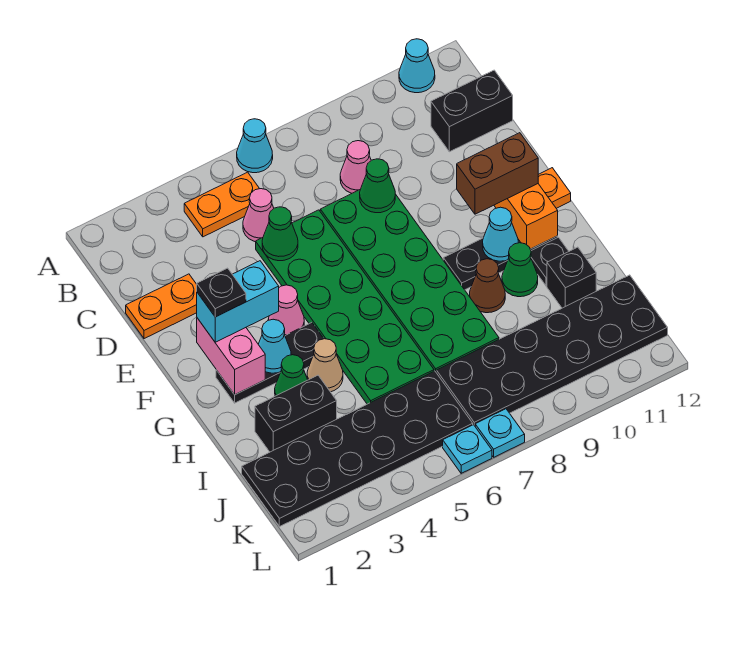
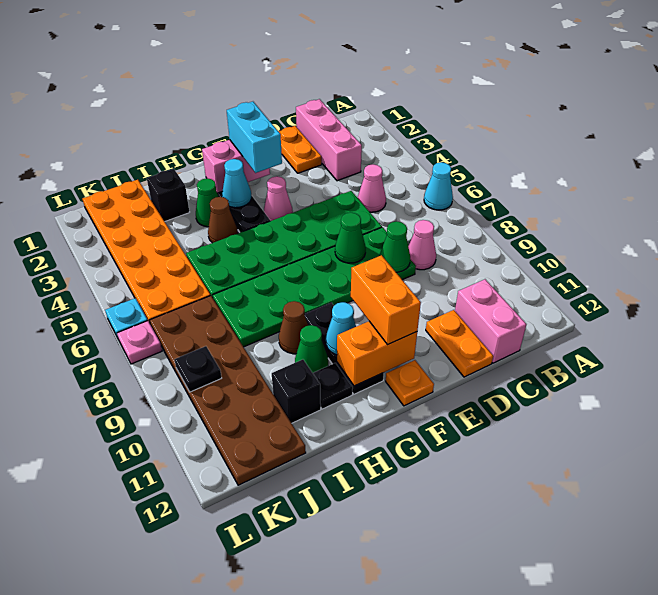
cyan 1x1 cone [399,39,435,93] -> none
orange 1x2 plate [184,172,260,237] -> orange 1x2 plate moved to [426,310,493,377]
none -> pink 1x3 brick [296,99,362,181]
black 1x2 brick [431,70,513,152] -> pink 1x2 brick [455,279,526,363]
green 1x1 cone [262,207,298,261] -> green 1x1 cone moved to [335,213,366,263]
black 1x1 plate [197,268,246,317] -> black 1x1 plate moved to [174,346,222,392]
brown 1x2 brick [457,133,538,214] -> orange 1x2 brick [351,255,421,345]
tan 1x1 cone [307,339,343,392] -> brown 1x1 cone [208,197,238,243]
black 1x2 brick [255,375,337,452] -> black 1x1 brick [147,169,189,222]
black 2x6 plate [242,371,473,527] -> orange 2x6 plate [83,180,210,325]
black 2x6 plate [437,275,668,426] -> brown 2x6 plate [150,296,306,485]
cyan 1x1 plate [475,409,525,457] -> pink 1x1 plate [117,321,162,364]

